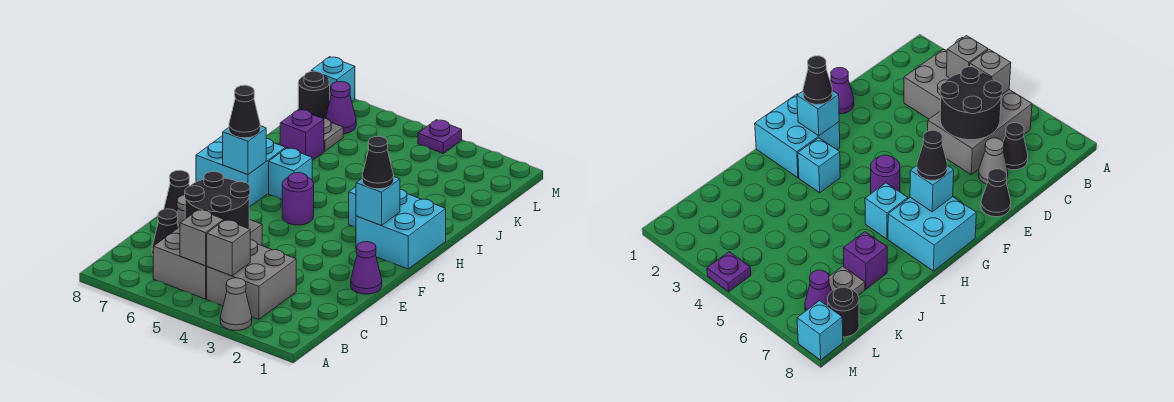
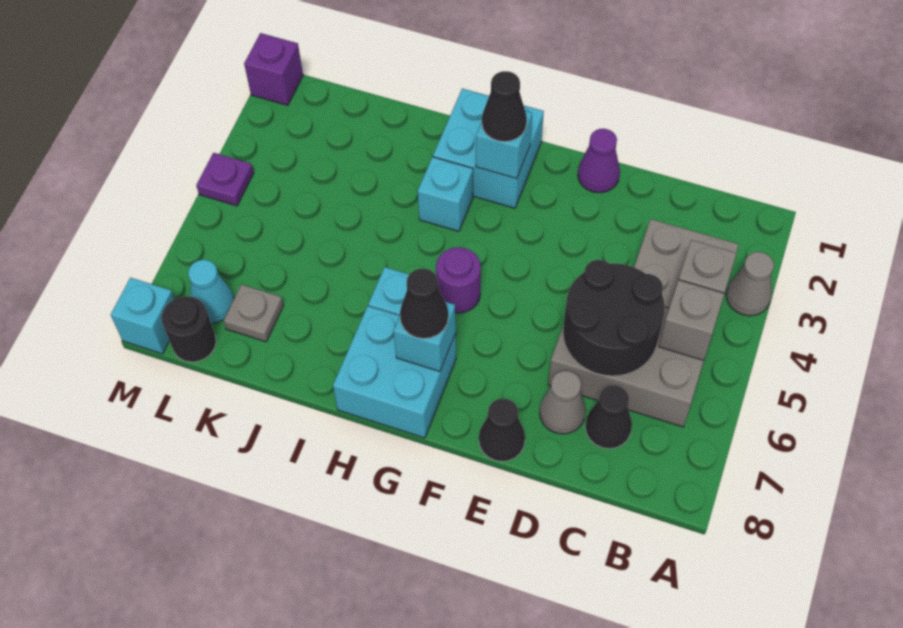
purple 1x1 brick [280,109,324,161] -> purple 1x1 brick moved to [244,33,303,105]
purple 1x1 cone [325,81,356,134] -> cyan 1x1 cone [188,260,234,323]

